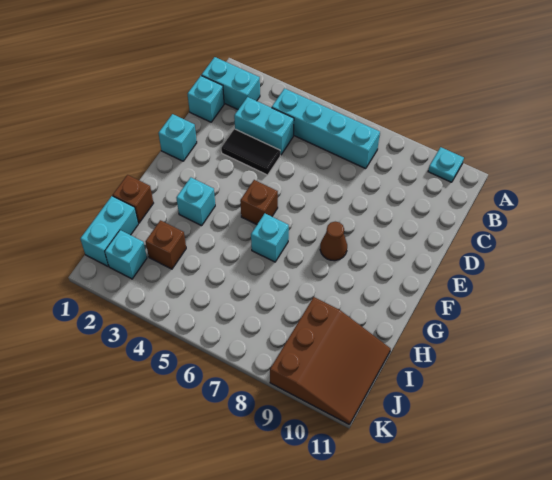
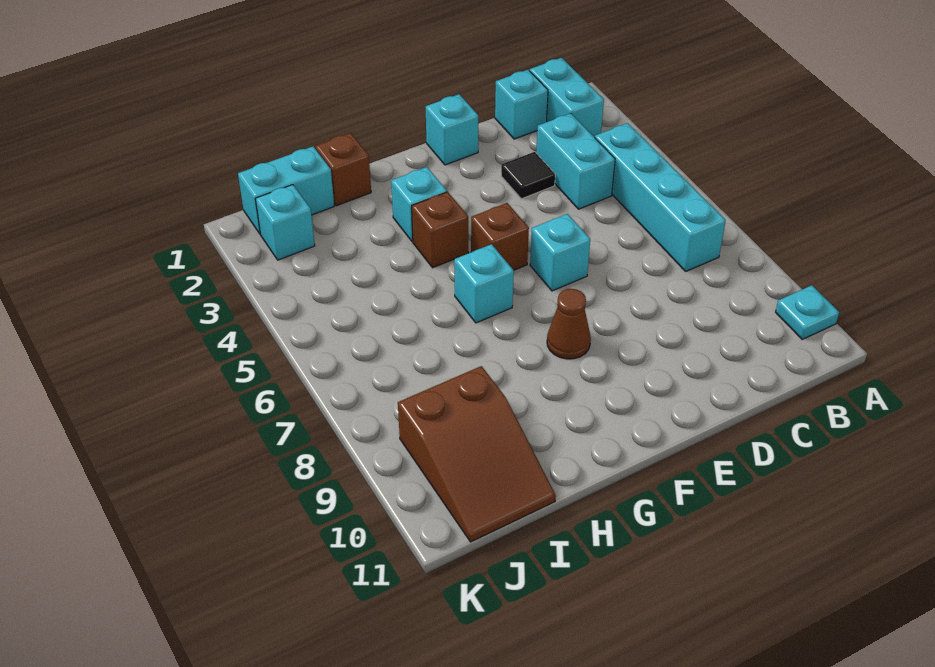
black 1x2 tile [221,129,280,175] -> black 1x1 tile [501,152,555,199]
none -> cyan 1x1 brick [530,214,590,291]
brown 1x1 brick [146,220,186,269] -> brown 1x1 brick moved to [412,192,468,268]
brown 3x3 slope [270,297,391,425] -> brown 2x3 slope [398,366,556,542]

